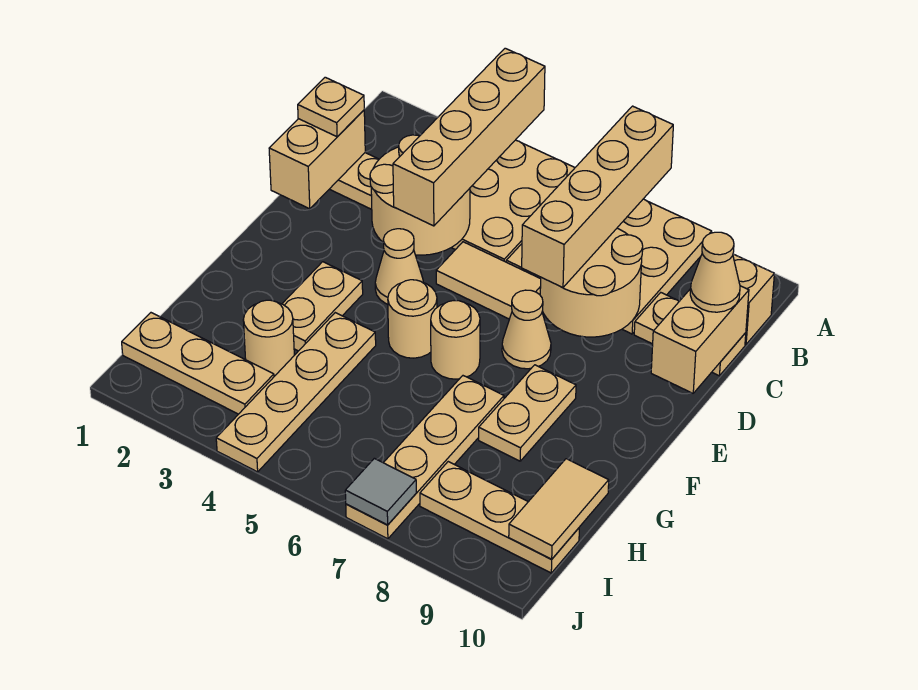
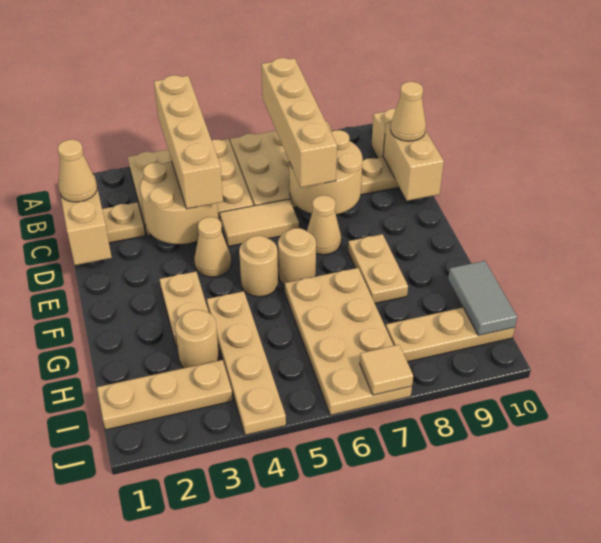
tan 1x1 plate [298,77,364,137] -> tan 1x1 cone [58,140,97,202]
tan 1x4 plate [346,376,504,539] -> tan 2x4 plate [285,268,412,415]
tan 1x2 tile [509,459,609,559] -> grey 1x2 tile [448,261,517,335]
grey 1x1 tile [345,458,416,525] -> tan 1x1 tile [360,345,413,395]

